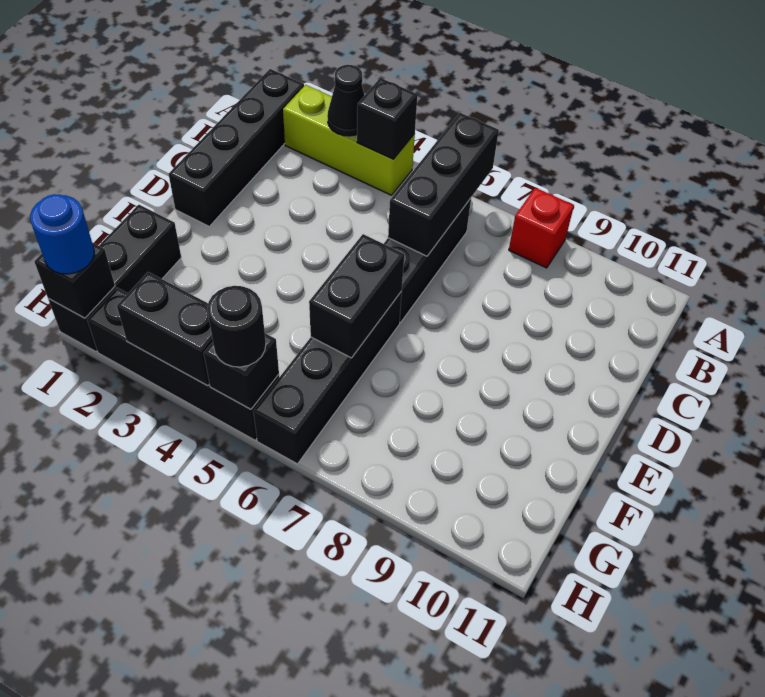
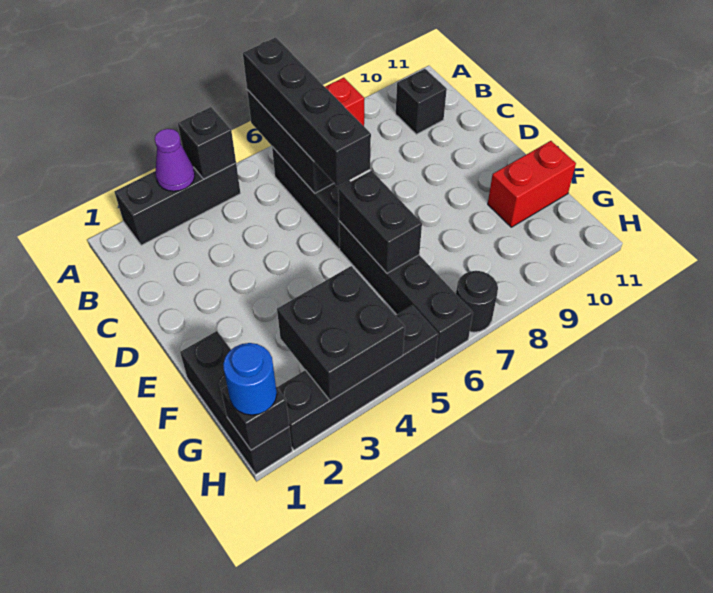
black 1x4 brick [169,69,304,226] -> black 1x4 brick moved to [243,37,371,186]
lime 1x3 brick [283,85,415,195] -> black 1x3 brick [115,163,241,245]
black 1x1 cone [327,65,365,136] -> purple 1x1 cone [155,129,195,191]
none -> red 1x2 brick [488,141,576,227]
black 1x2 brick [117,272,213,386] -> black 2x2 brick [277,266,405,401]
black 1x1 brick [204,333,279,409] -> black 1x1 brick moved to [396,69,447,134]
black 1x1 round brick [207,286,266,367] -> black 1x1 round brick moved to [456,271,498,332]

